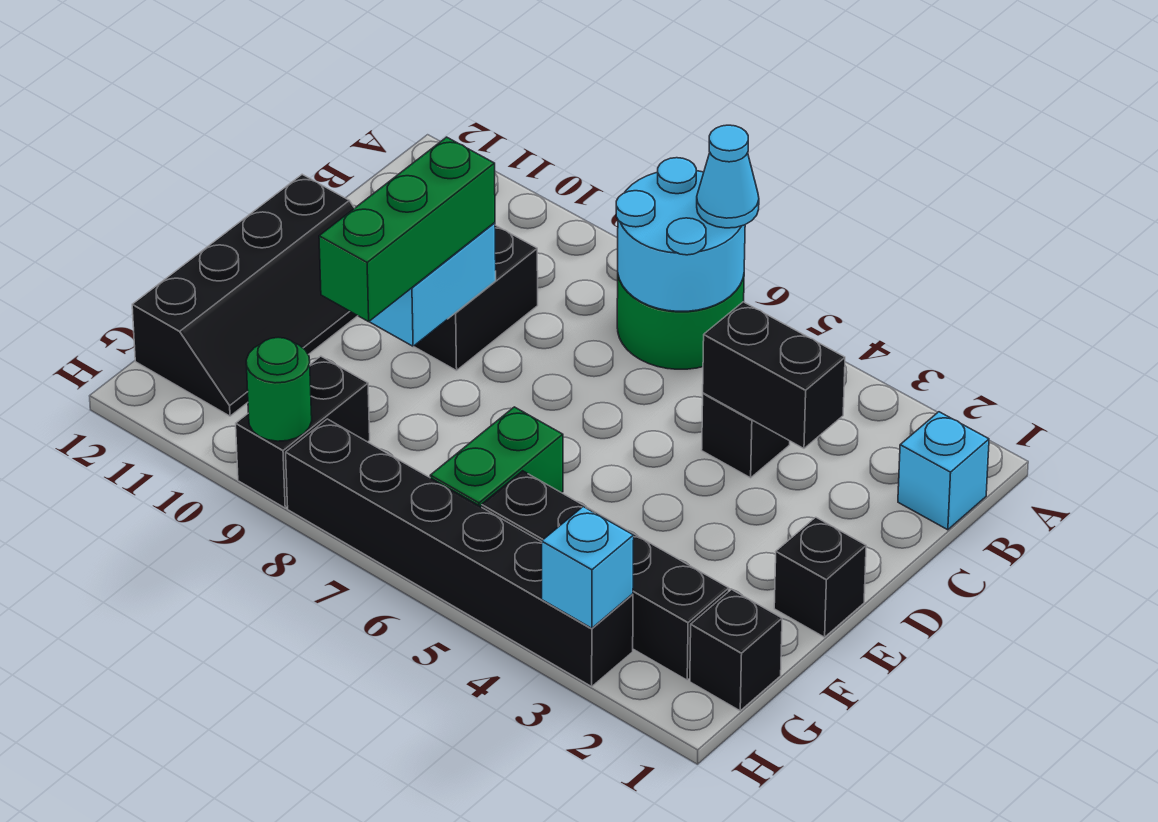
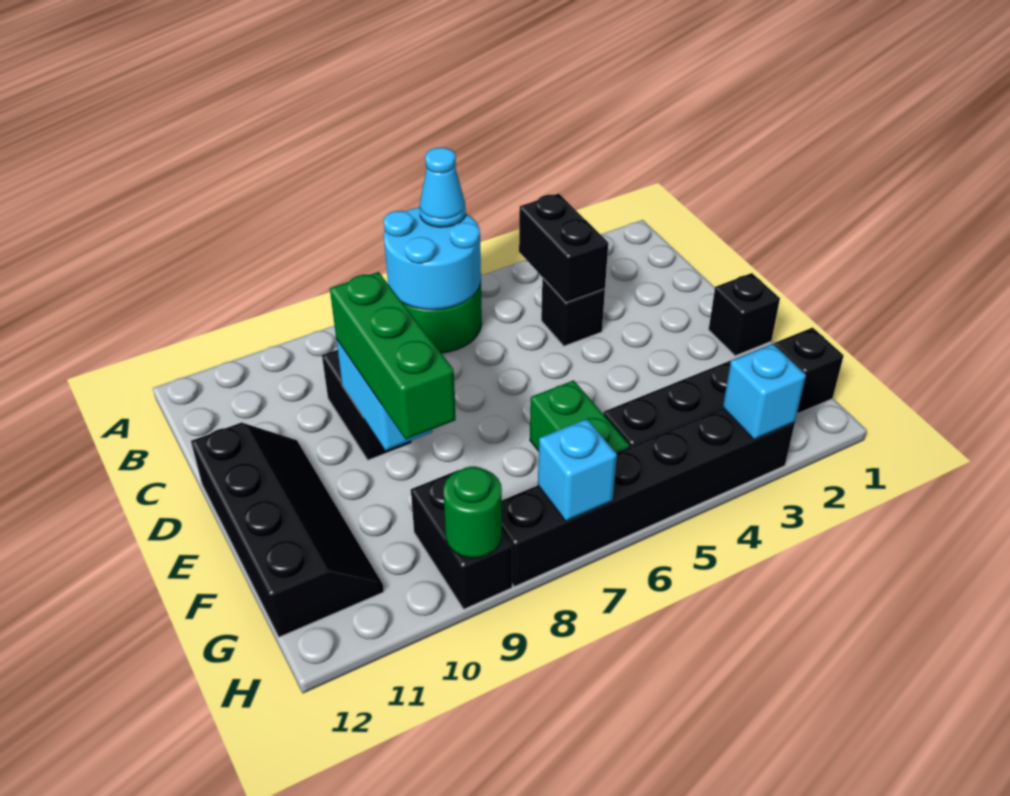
cyan 1x1 brick [898,412,989,530] -> cyan 1x1 brick moved to [538,419,617,521]
black 1x2 brick [703,302,845,448] -> black 1x2 brick turned to [519,194,608,302]

